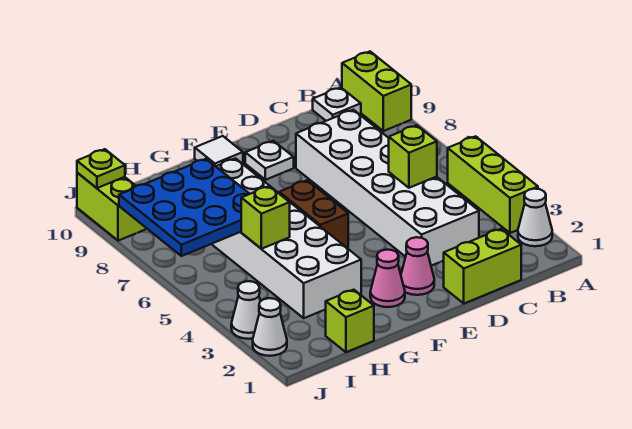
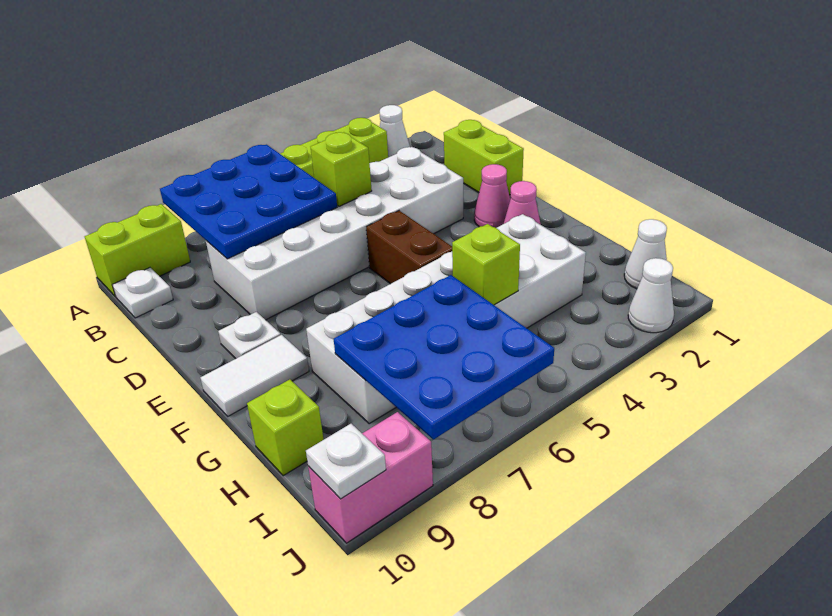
none -> blue 3x3 plate [160,145,337,259]
brown 1x2 brick [279,180,348,248] -> brown 1x2 brick turned to [366,211,452,284]
white 1x1 tile [195,136,243,166] -> white 1x2 tile [200,335,309,416]
lime 1x1 brick [326,290,374,352] -> lime 1x1 brick moved to [247,379,324,476]
white 1x1 cone [231,281,260,339] -> white 1x1 cone moved to [624,219,667,289]
lime 1x2 brick [77,173,146,241] -> pink 1x2 brick [308,412,433,543]
lime 1x1 plate [77,149,125,188] -> white 1x1 plate [306,424,386,499]

